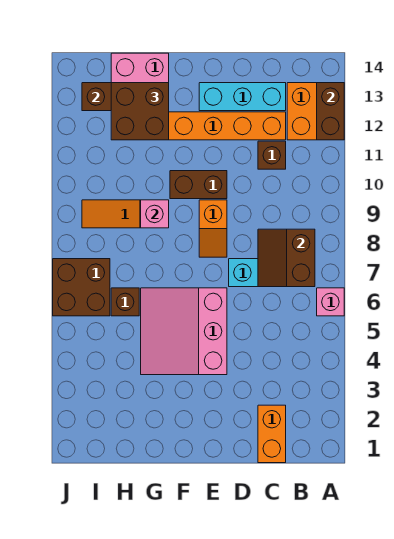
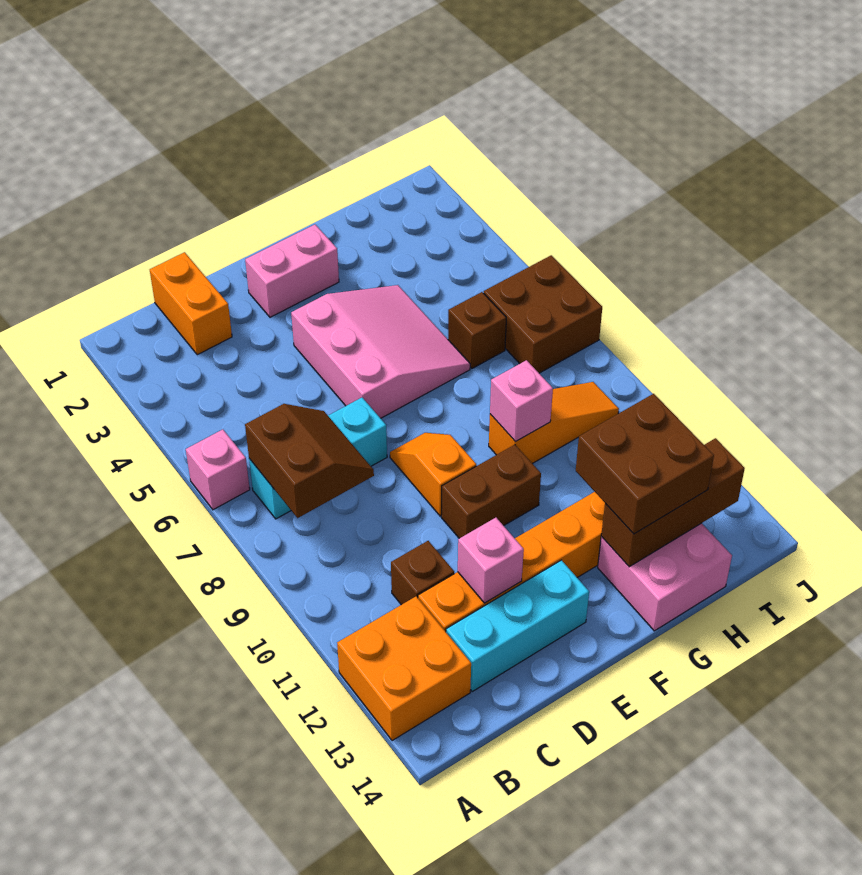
brown 1x2 brick [317,83,344,140] -> none
none -> pink 1x1 brick [458,518,524,603]
none -> pink 1x2 brick [245,225,339,317]

